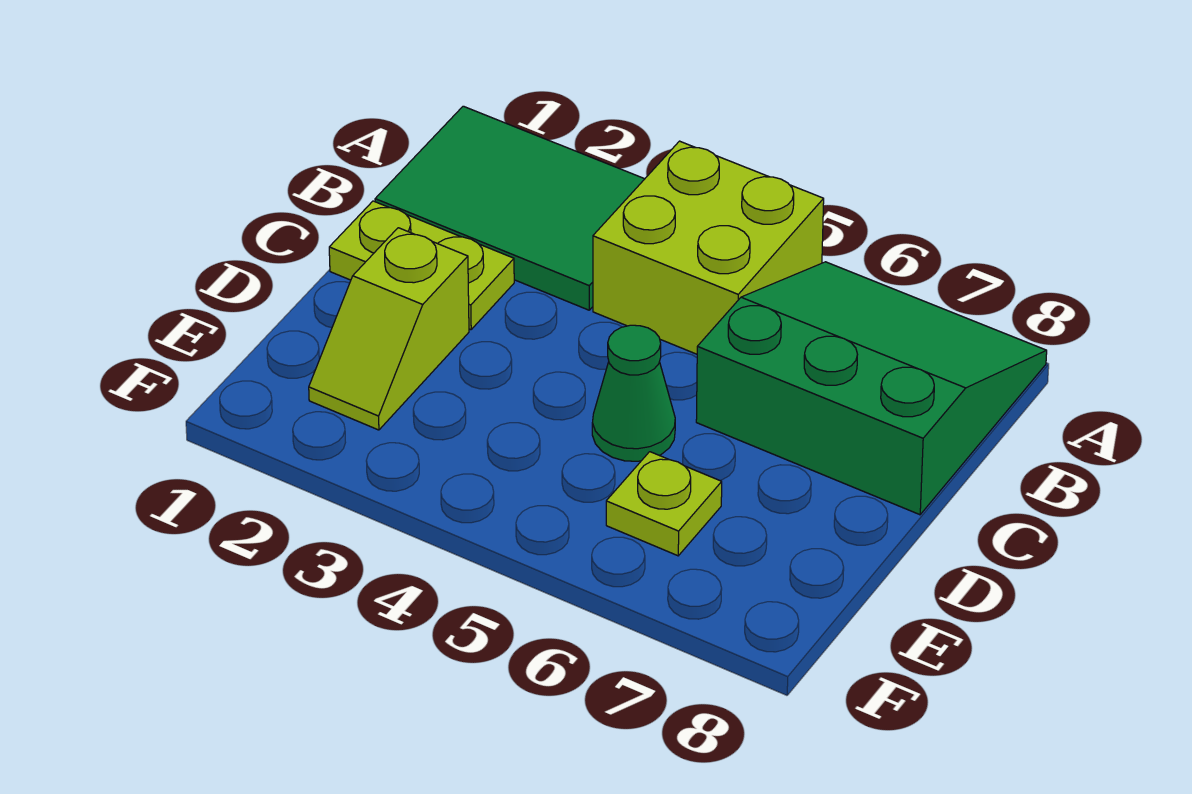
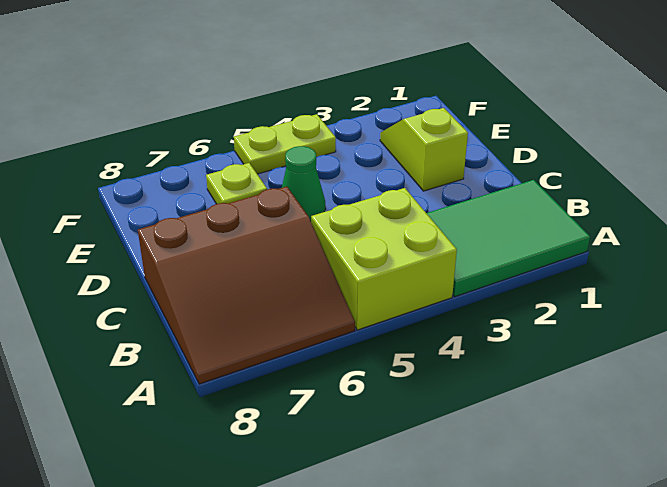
green 3x3 slope [696,262,1047,515] -> brown 3x3 slope [138,186,355,384]
lime 1x2 plate [329,201,514,330] -> lime 1x2 plate moved to [234,114,336,174]

